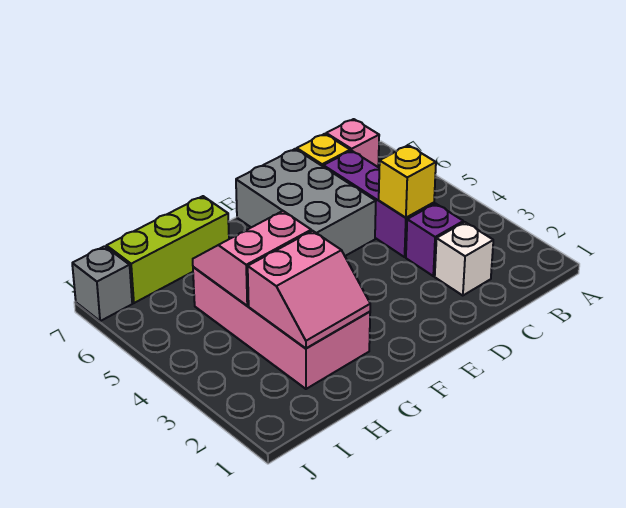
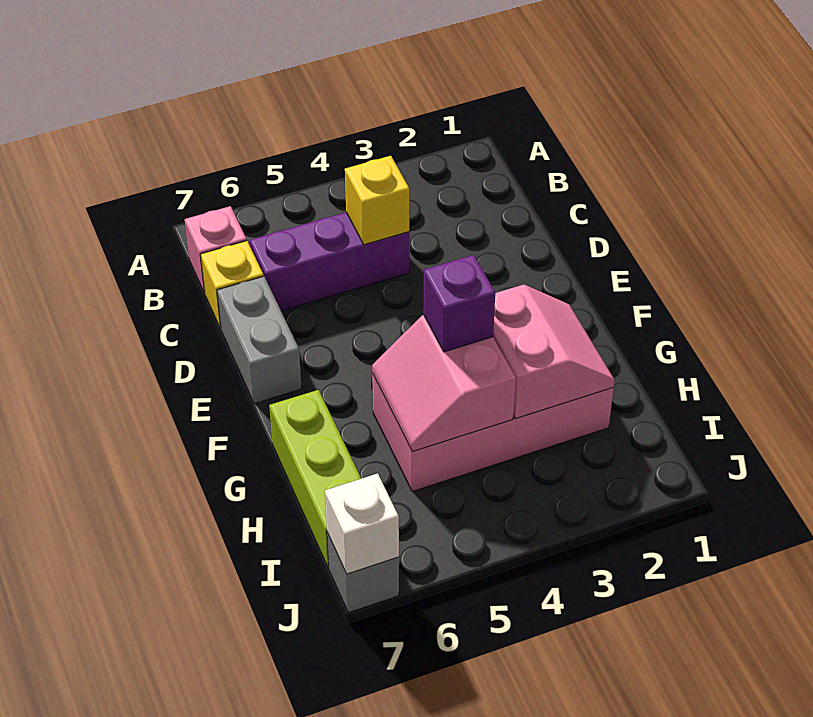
white 1x1 brick [435,222,493,296] -> white 1x1 brick moved to [325,474,399,574]
purple 1x1 brick [406,204,463,276] -> purple 1x1 brick moved to [423,255,495,352]
grey 2x3 brick [236,149,376,256] -> grey 1x2 brick [217,276,302,404]

